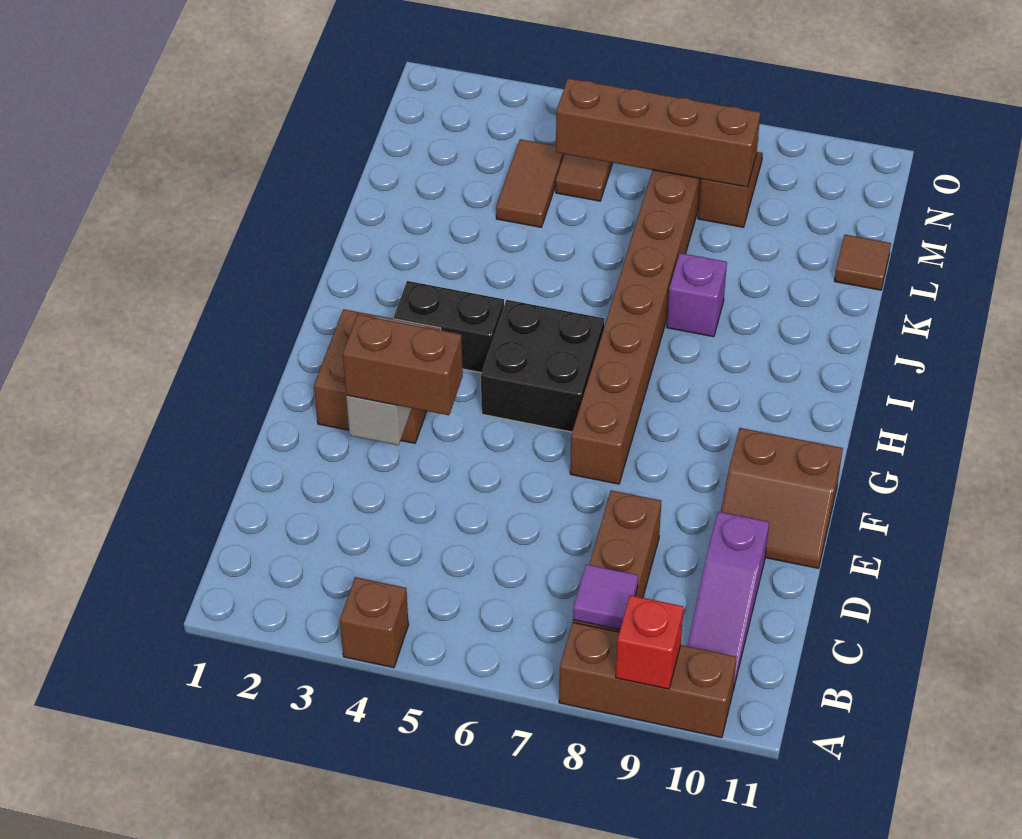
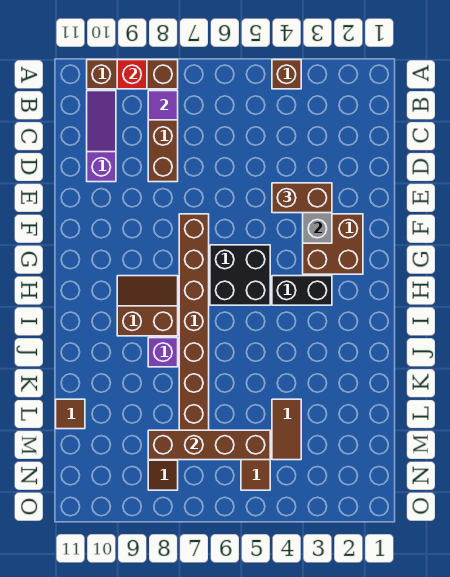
brown 2x2 slope [721,428,843,568] -> brown 2x2 slope moved to [117,276,178,336]

